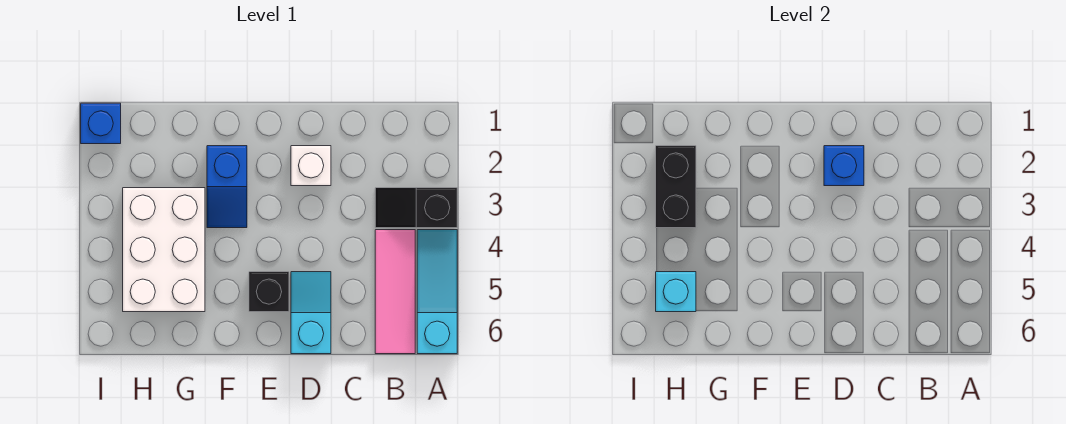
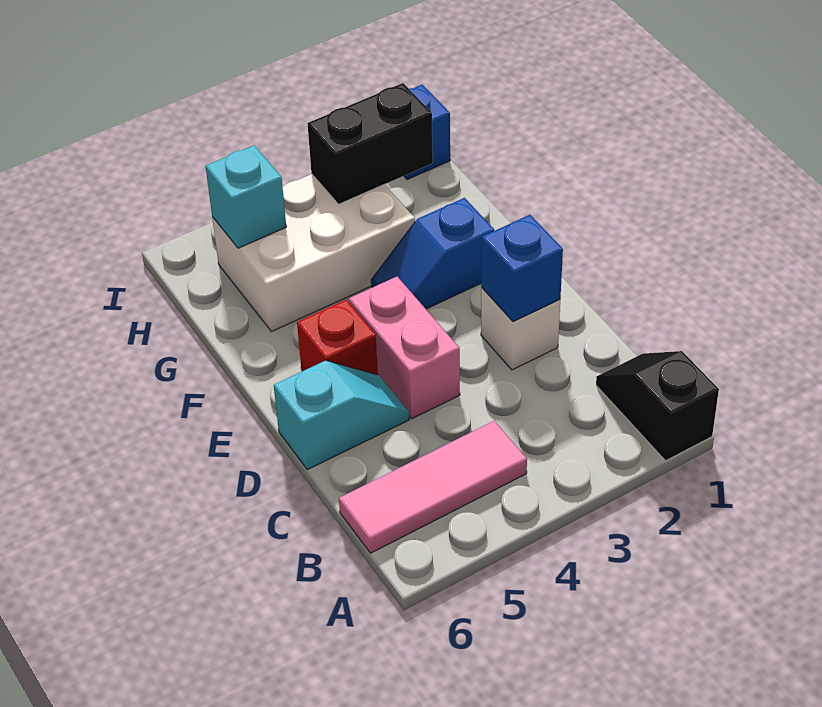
black 1x2 slope [375,188,457,228] -> black 1x2 slope moved to [596,351,719,461]
cyan 1x3 slope [417,230,457,354] -> none
none -> pink 1x2 brick [349,277,460,419]
black 1x1 brick [249,272,289,312] -> red 1x1 brick [297,300,378,375]

